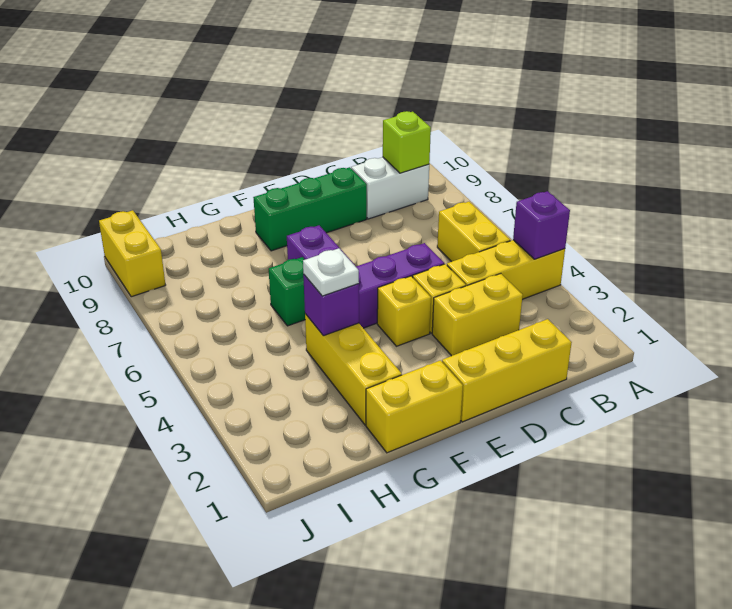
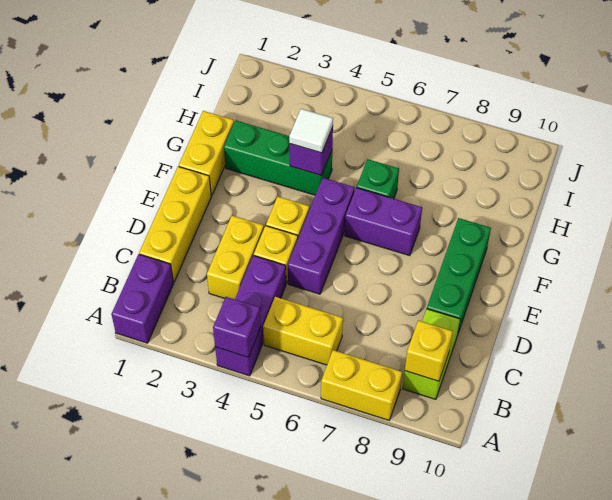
none -> purple 1x2 brick [111,254,173,343]
yellow 1x3 brick [447,240,565,299] -> purple 1x3 brick [215,255,286,376]
white 1x2 brick [351,157,429,219] -> lime 1x2 brick [403,309,460,399]
lime 1x1 brick [383,111,431,173] -> yellow 1x1 brick [405,320,453,381]
yellow 1x3 brick [305,314,402,425] -> green 1x3 brick [224,121,332,195]
white 1x1 plate [303,248,359,296] -> white 1x1 tile [289,109,333,153]
yellow 1x2 brick [99,210,165,297] -> yellow 1x2 brick moved to [321,350,402,420]

